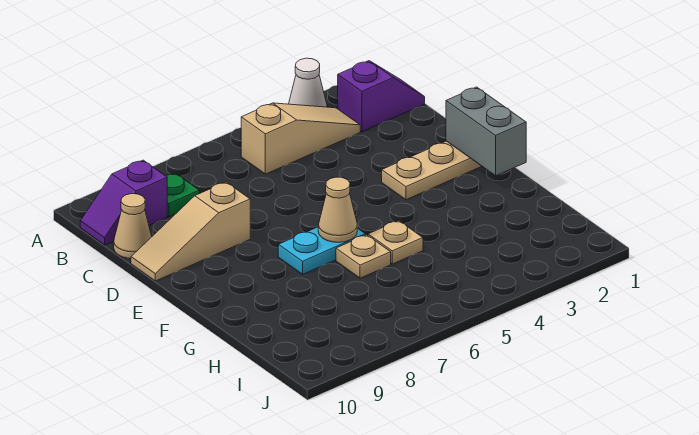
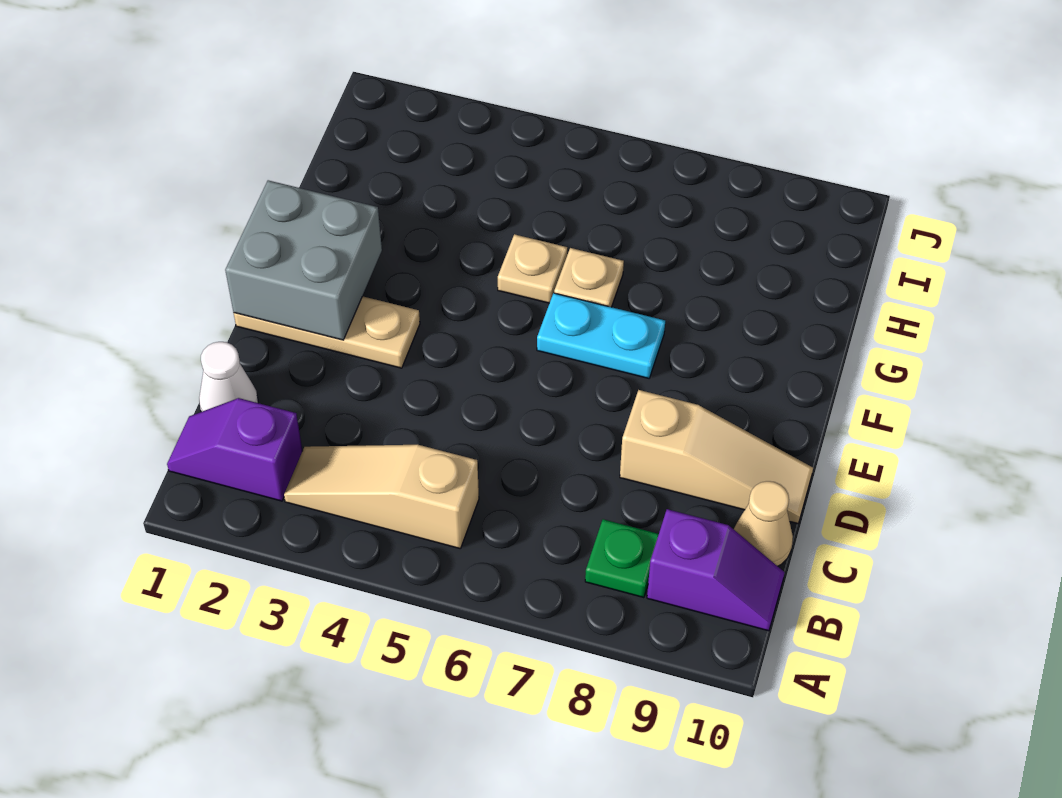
white 1x1 cone [289,58,327,107] -> white 1x1 cone moved to [199,342,258,412]
grey 1x2 brick [446,87,526,176] -> grey 2x2 brick [225,180,382,340]
tan 1x1 cone [318,177,357,242] -> none

